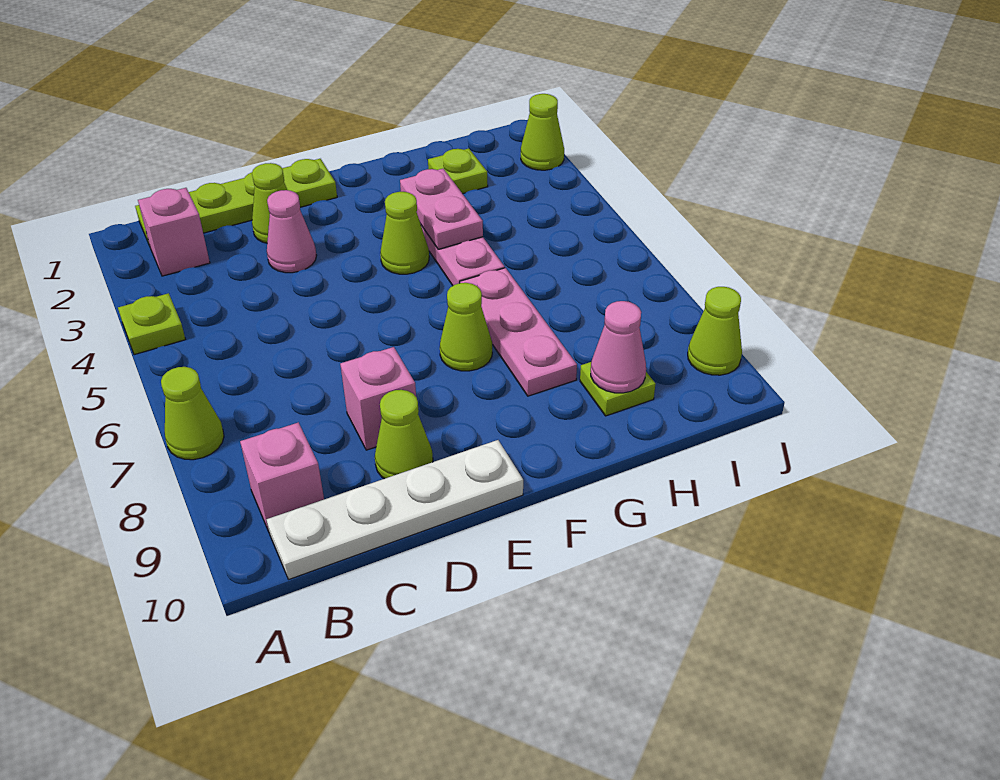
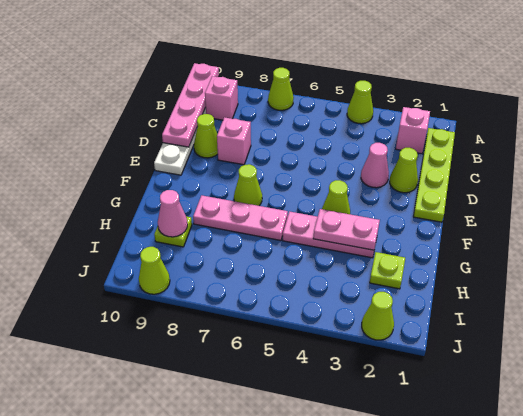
lime 1x1 plate [118,293,185,355] -> lime 1x1 cone [347,81,373,124]
none -> pink 1x4 plate [162,63,219,147]

